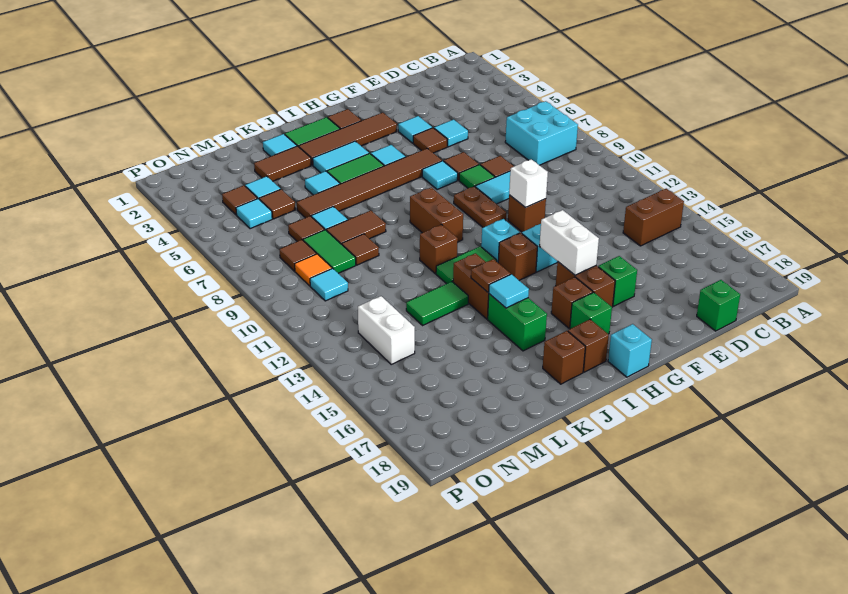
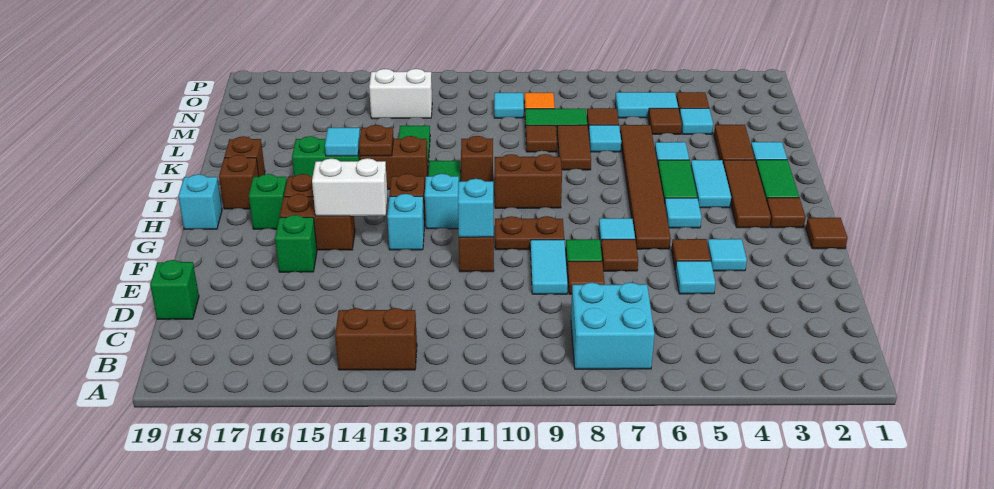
brown 1x2 brick [623,189,684,246] -> brown 1x2 brick turned to [335,308,417,370]
white 1x1 brick [509,159,548,208] -> cyan 1x1 brick [458,179,494,237]
brown 1x4 tile [299,113,397,165] -> brown 1x3 tile [723,160,771,228]
cyan 1x1 tile [236,199,272,229] -> cyan 1x2 tile [615,92,678,118]
brown 1x1 tile [279,240,316,271] -> brown 1x1 tile moved to [806,218,847,249]

